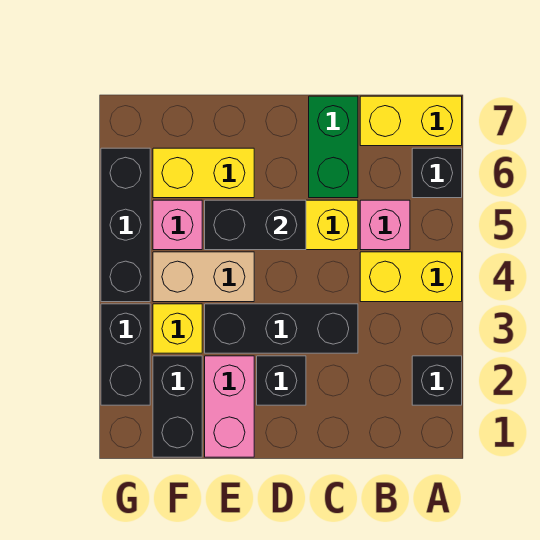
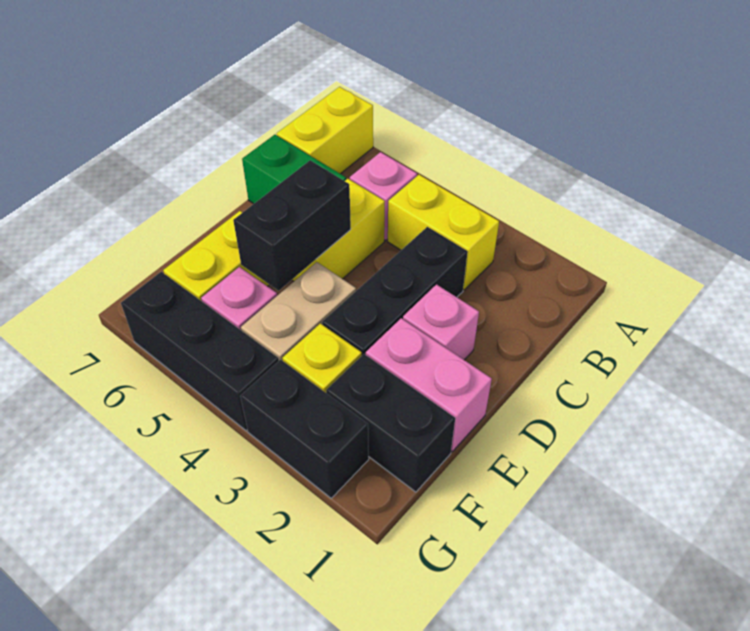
black 1x1 brick [412,356,462,405] -> none
yellow 1x2 brick [360,252,462,302] -> yellow 1x2 brick turned to [388,175,499,290]
black 1x1 brick [412,148,462,198] -> none
black 1x1 brick [257,356,306,405] -> pink 1x1 brick [403,285,479,360]

